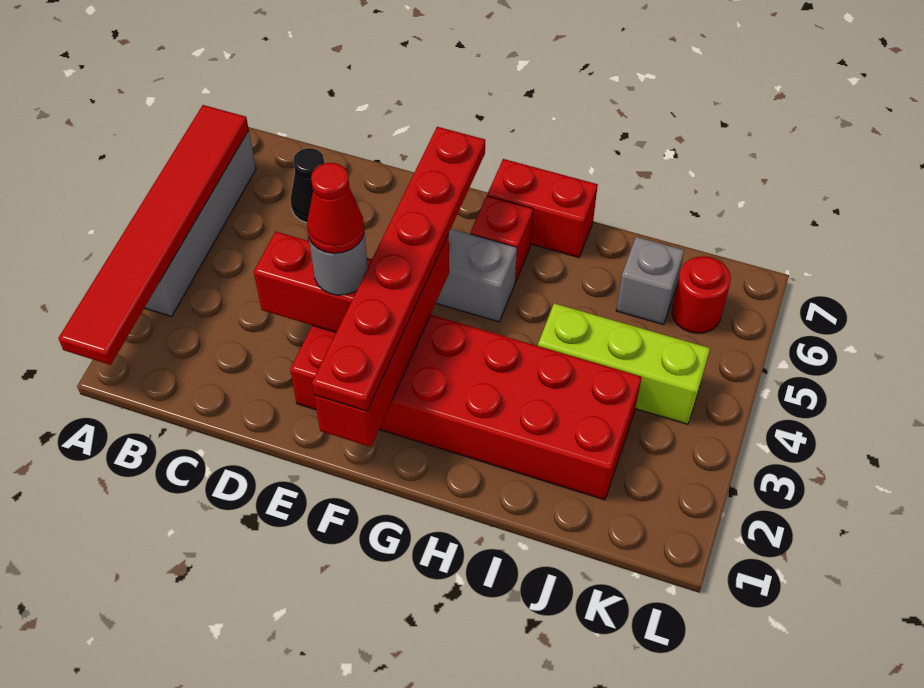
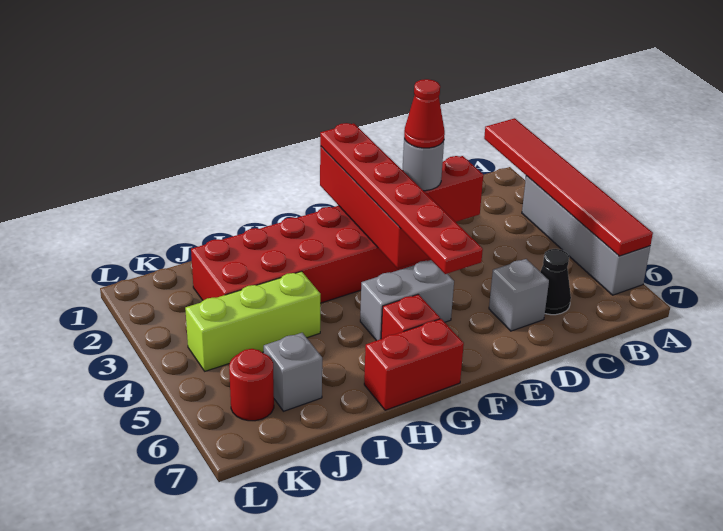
none -> grey 1x1 brick [489,259,549,331]

